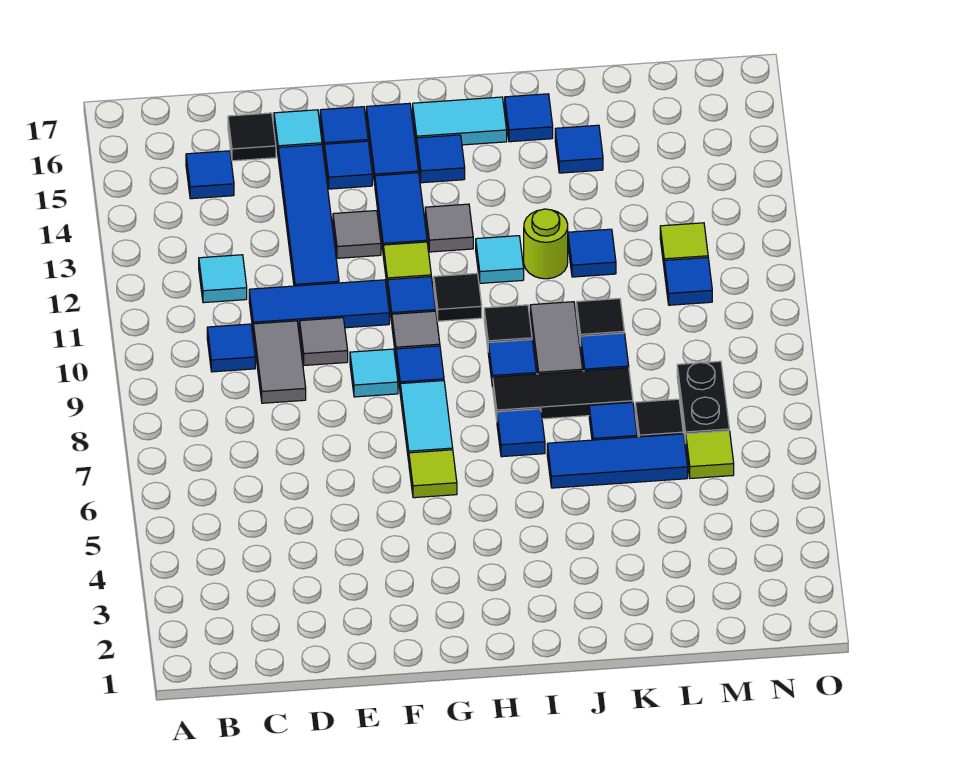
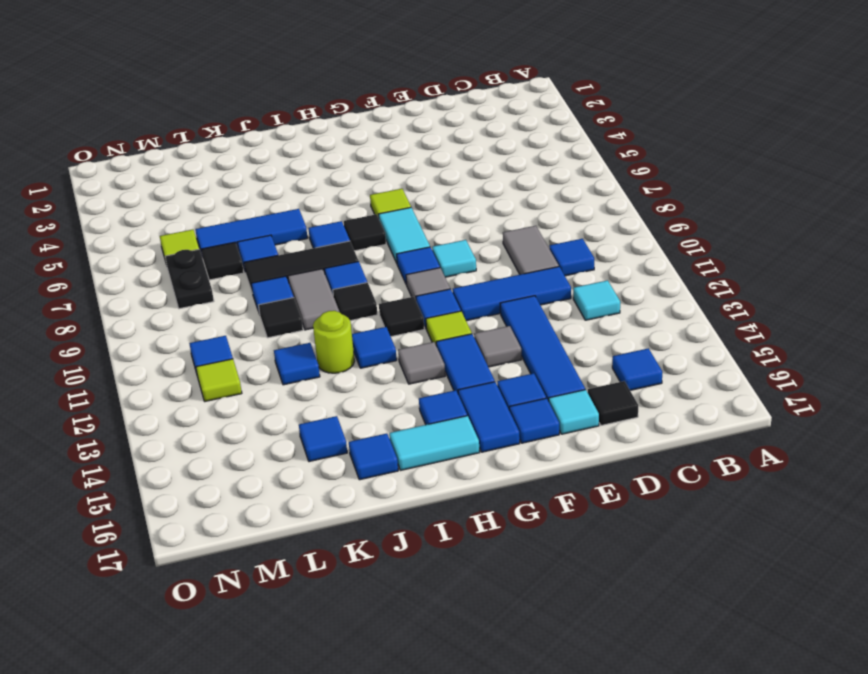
grey 1x1 tile [300,318,348,365] -> none
none -> black 1x1 tile [344,214,386,251]
cyan 1x1 tile [476,236,524,283] -> blue 1x1 tile [352,327,397,368]

